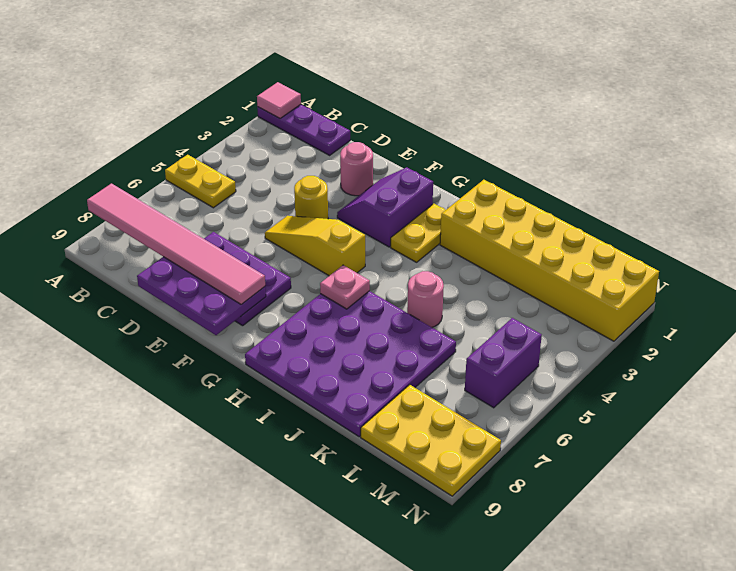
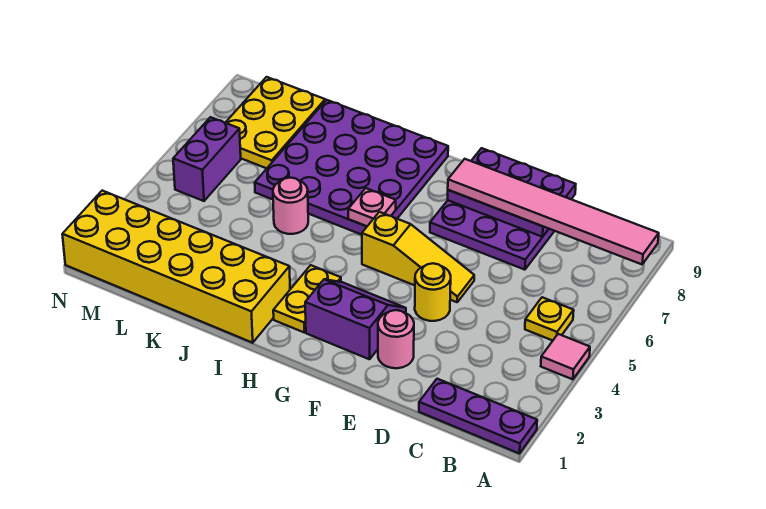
pink 1x1 tile [257,82,301,118] -> pink 1x1 tile moved to [541,334,590,379]
yellow 1x2 plate [165,155,236,208] -> yellow 1x1 plate [525,297,574,341]
purple 2x2 slope [337,168,433,247] -> purple 2x2 slope turned to [305,279,406,359]
yellow 2x3 plate [361,385,501,496] -> yellow 2x3 plate turned to [226,77,325,168]

